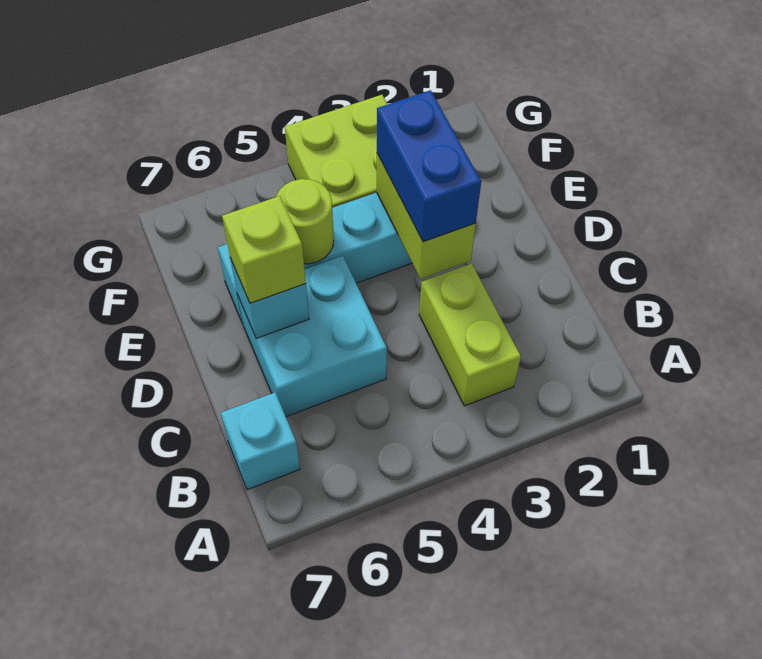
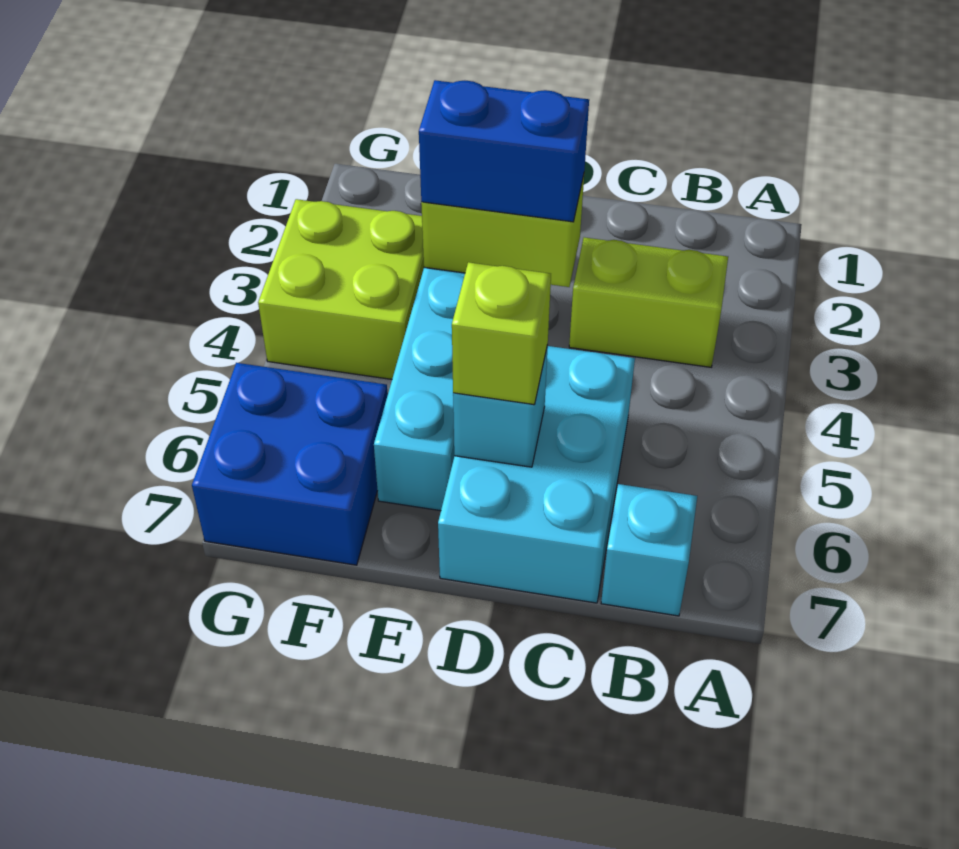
cyan 2x2 brick [237,256,387,417] -> cyan 2x3 brick [438,346,635,603]
lime 1x1 round brick [276,179,334,264] -> none
none -> blue 2x2 brick [192,363,388,565]

